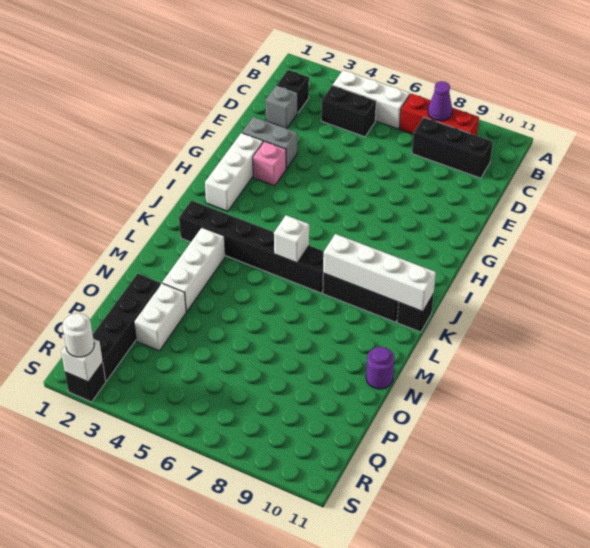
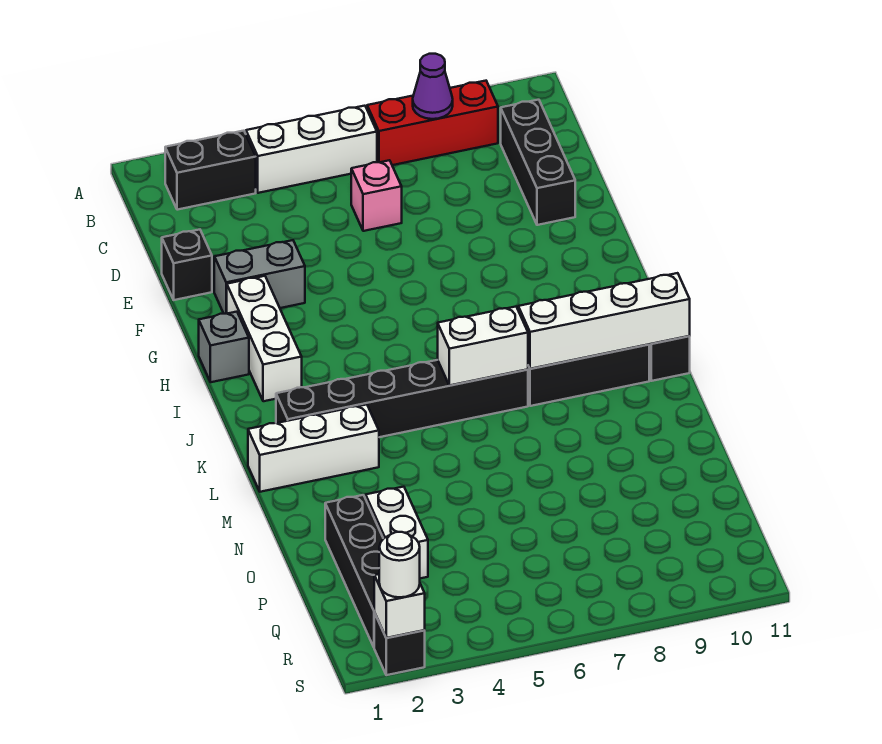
black 1x1 brick [277,70,309,112] -> black 1x1 brick moved to [162,230,212,300]
black 1x2 brick [321,85,376,137] -> black 1x2 brick moved to [165,131,256,210]
black 1x3 brick [412,117,493,178] -> black 1x3 brick turned to [501,100,575,225]
grey 1x1 brick [266,85,298,129] -> grey 1x1 brick moved to [199,312,249,382]
pink 1x1 brick [253,141,286,186] -> pink 1x1 brick moved to [351,160,402,231]
white 1x1 brick [274,215,309,263] -> white 1x2 brick [438,307,528,385]
white 1x3 brick [162,228,225,312] -> white 1x3 brick turned to [248,405,379,492]
purple 1x1 round brick [366,347,394,389] -> none

